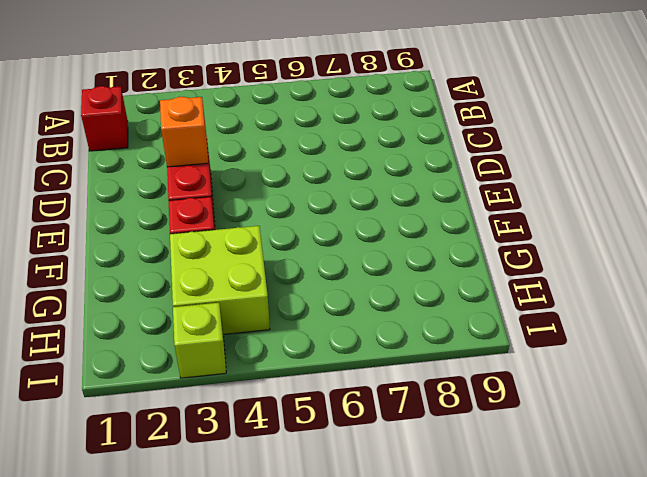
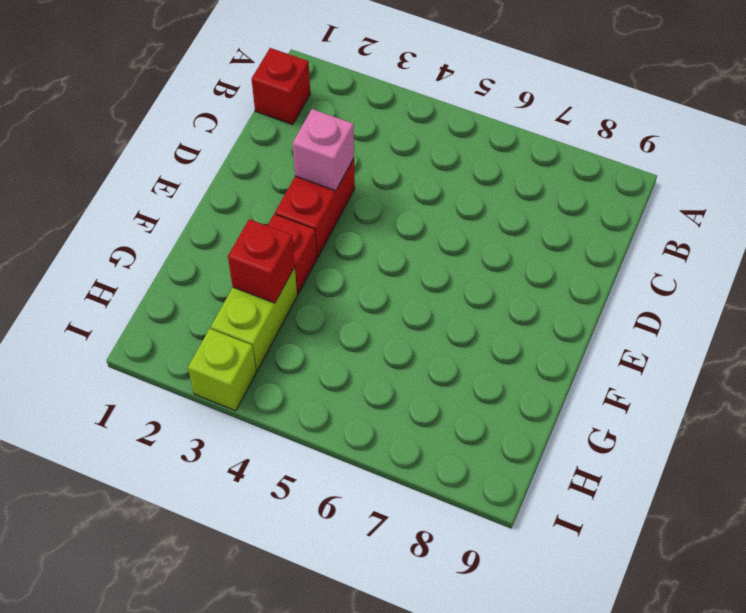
orange 1x1 brick [160,97,209,167] -> pink 1x1 brick [293,109,354,191]
lime 2x2 brick [170,226,270,335] -> lime 1x2 brick [211,267,297,371]
none -> red 1x1 brick [228,219,295,303]

